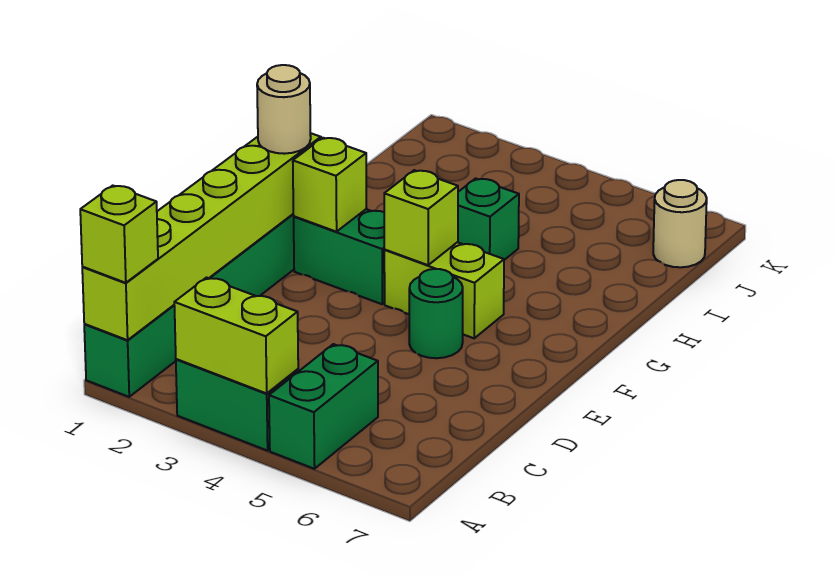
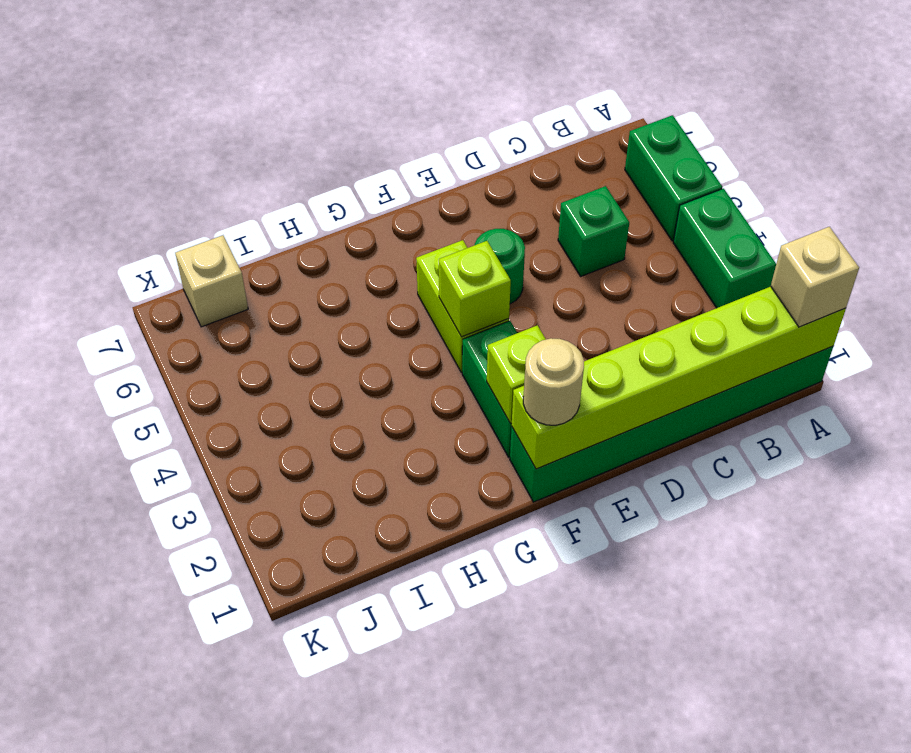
lime 1x1 brick [80,186,158,283] -> tan 1x1 brick [771,227,859,327]
lime 1x2 brick [174,278,298,393] -> none
green 1x2 brick [269,344,378,469] -> green 1x2 brick turned to [625,115,722,241]
green 1x1 brick [458,178,519,260] -> green 1x1 brick moved to [558,186,629,276]
tan 1x1 round brick [653,180,707,267] -> tan 1x1 brick [175,235,248,327]

